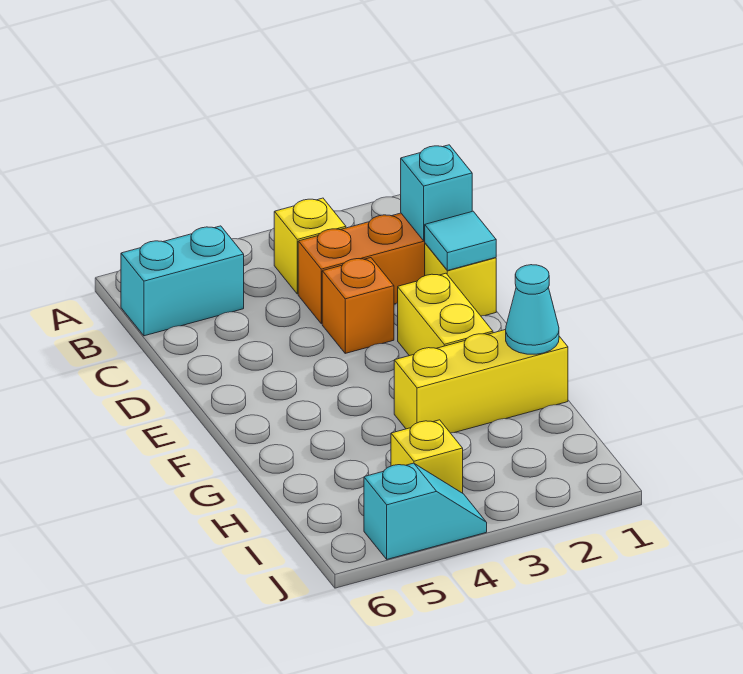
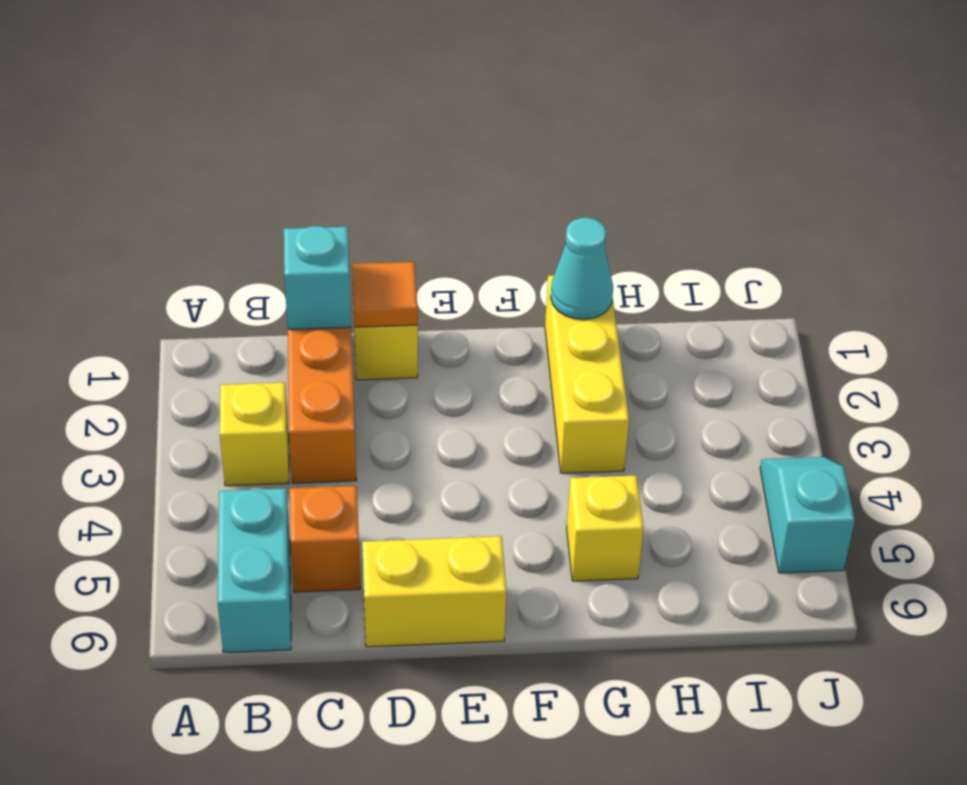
cyan 1x1 tile [425,211,496,271] -> orange 1x1 tile [352,262,418,327]
orange 1x1 brick [322,258,394,353] -> orange 1x1 brick moved to [290,486,360,592]
yellow 1x2 brick [398,273,493,356] -> yellow 1x2 brick moved to [362,536,507,647]
yellow 1x1 brick [391,420,463,493] -> yellow 1x1 brick moved to [567,475,644,581]

